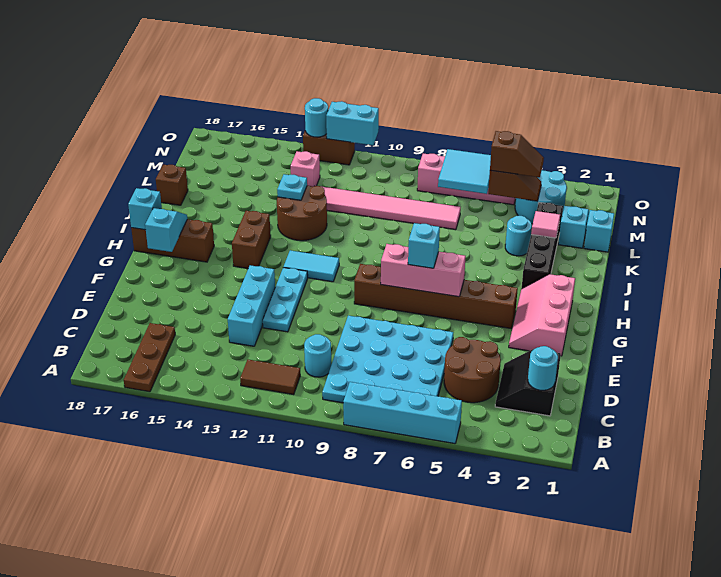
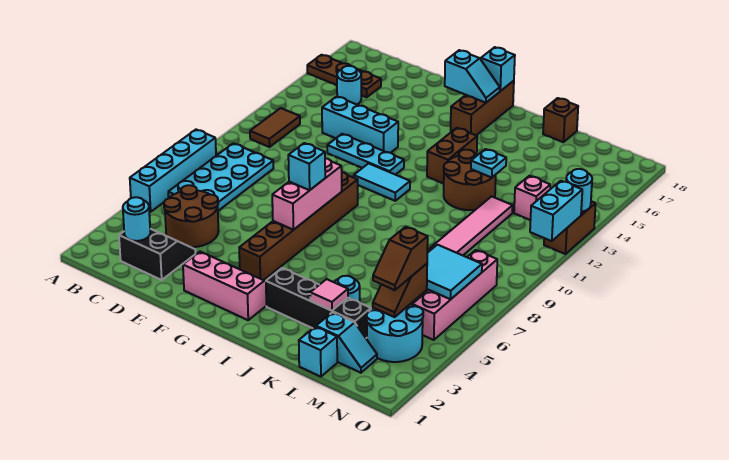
cyan 4x4 plate [322,315,453,403] -> cyan 2x4 plate [168,143,274,211]
cyan 1x1 round brick [304,334,331,377] -> cyan 1x1 round brick moved to [337,66,361,105]
cyan 1x2 tile [283,250,339,282] -> cyan 1x2 tile turned to [354,163,410,201]
brown 1x2 brick [232,211,271,268] -> brown 1x2 brick turned to [427,128,477,184]

